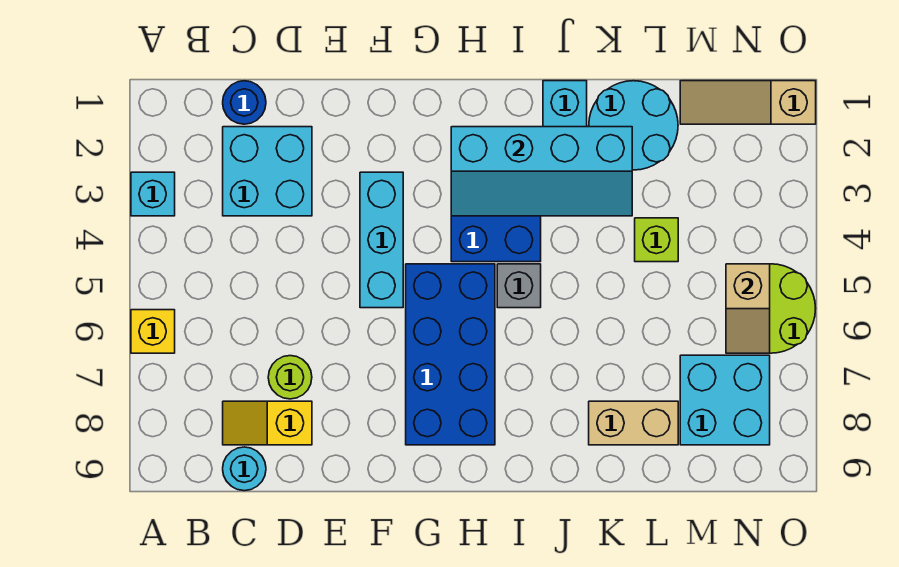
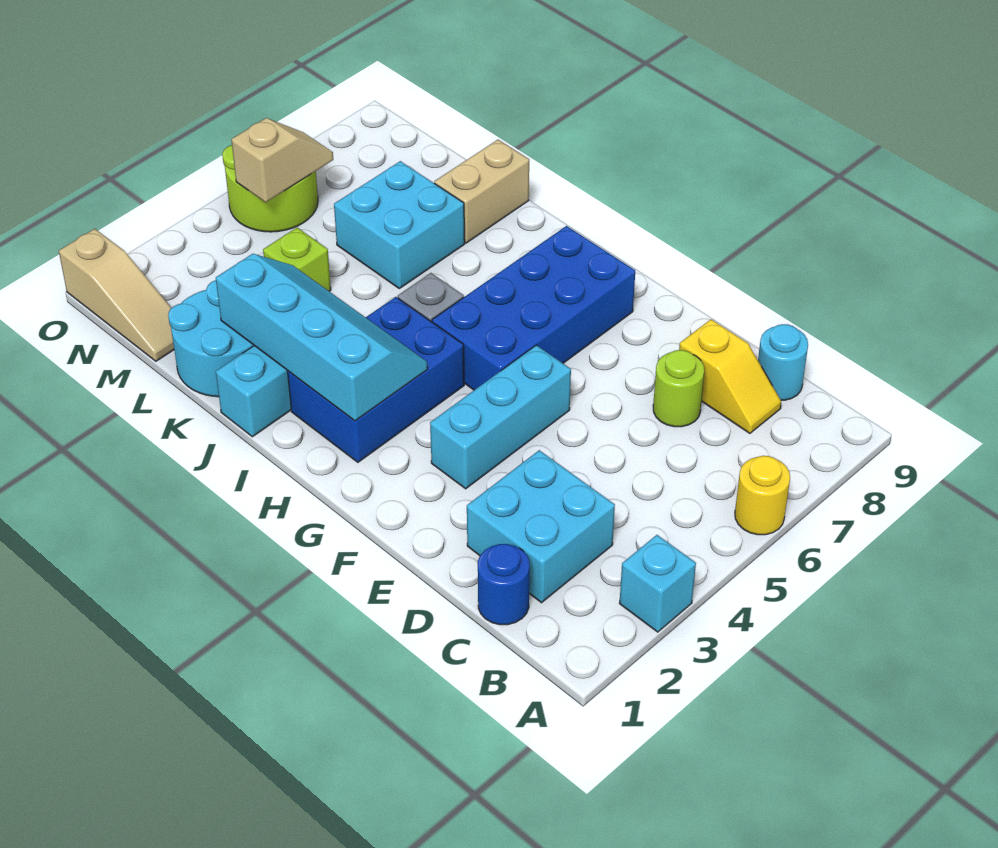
yellow 1x1 brick [131,310,175,353] -> yellow 1x1 round brick [735,456,790,535]
tan 1x2 brick [589,401,678,445] -> tan 1x2 brick turned to [434,140,529,243]
cyan 2x2 brick [680,355,770,445] -> cyan 2x2 brick moved to [334,161,465,288]

